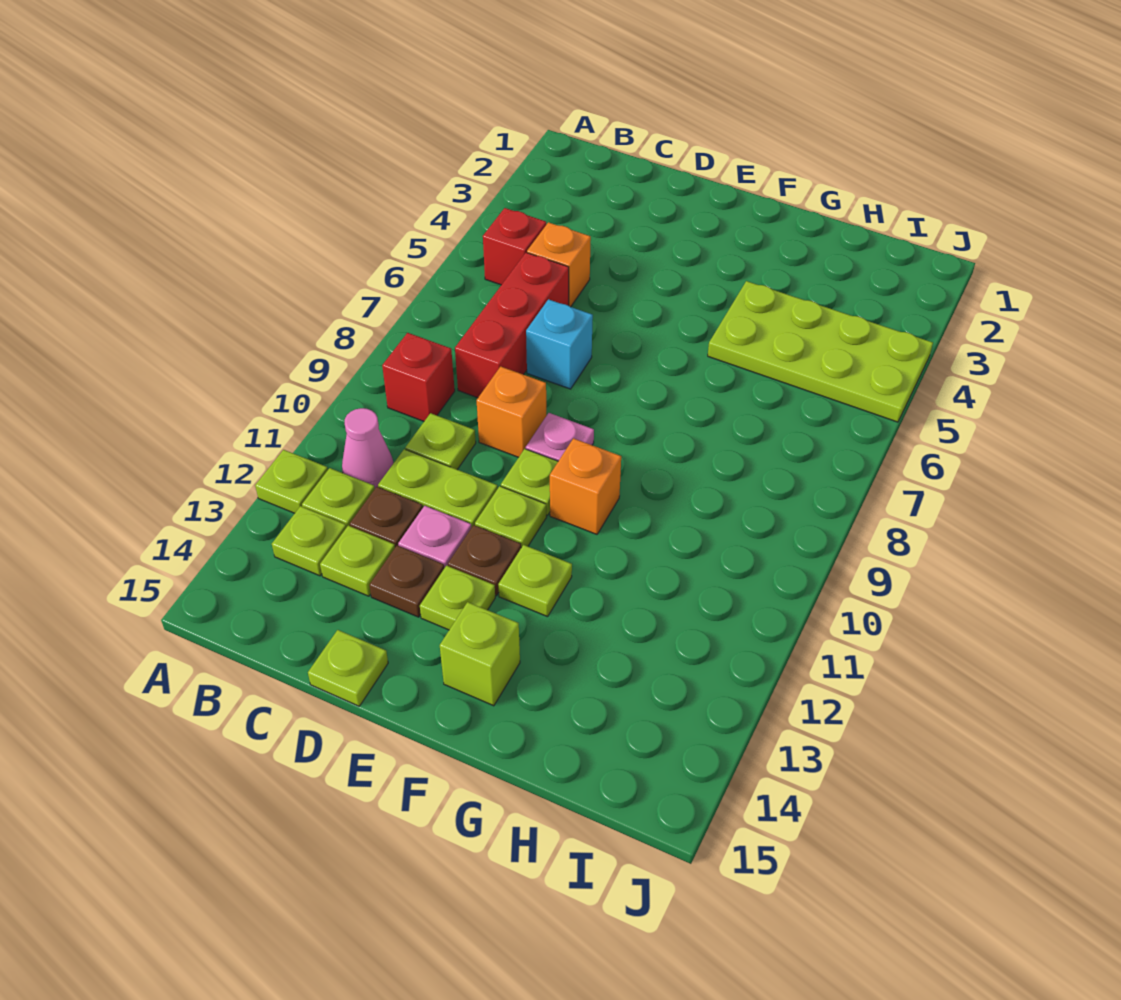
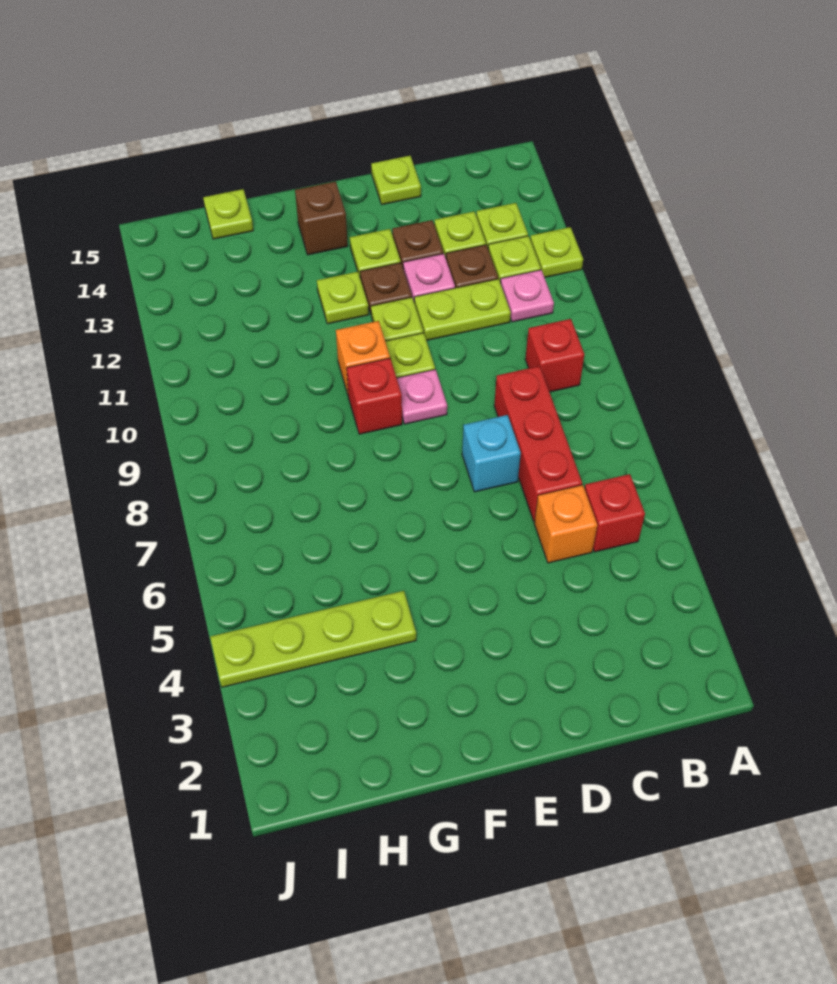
pink 1x1 cone [342,408,393,488] -> pink 1x1 plate [500,270,554,322]
lime 1x1 plate [405,413,476,469] -> lime 1x1 plate moved to [203,189,253,239]
orange 1x1 brick [476,367,546,457] -> none
none -> red 1x1 brick [347,358,402,434]
lime 1x1 brick [440,602,520,706] -> brown 1x1 brick [295,182,348,255]
lime 2x4 plate [708,281,933,422] -> lime 1x4 plate [210,591,416,687]

